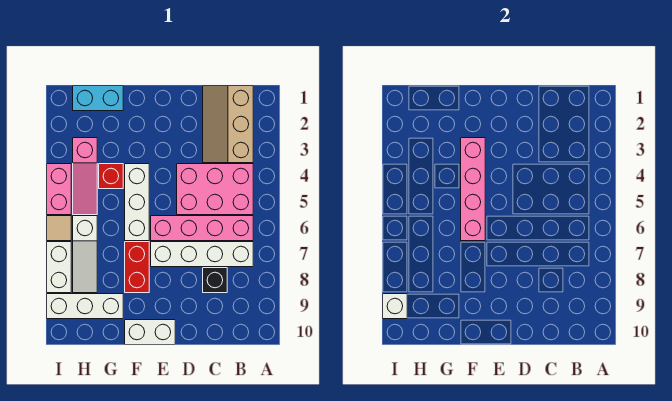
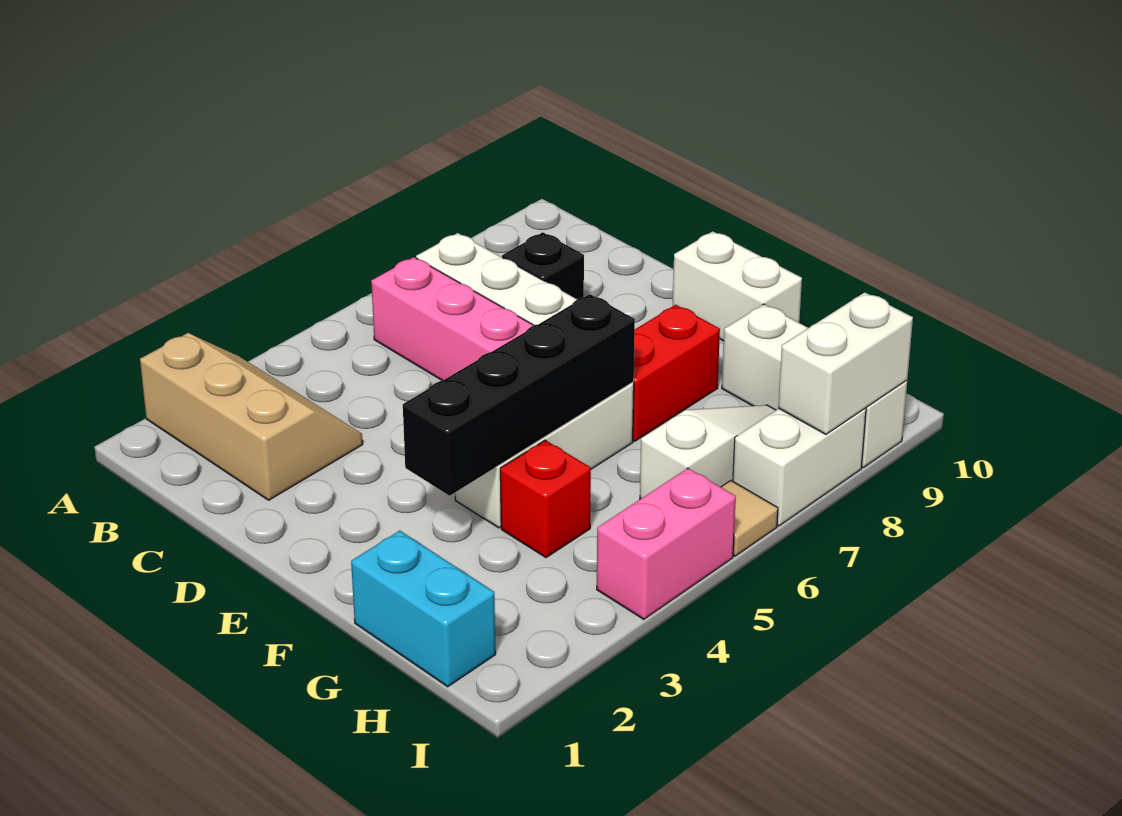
tan 2x3 slope [203,86,253,163] -> tan 2x3 slope turned to [140,333,363,500]
pink 2x3 brick [177,164,253,215] -> none
pink 1x4 brick [461,138,485,241] -> black 1x4 brick [403,294,635,496]
pink 1x3 slope [73,138,97,215] -> none
white 1x1 brick [383,294,407,319] -> white 1x2 brick [778,292,913,434]

